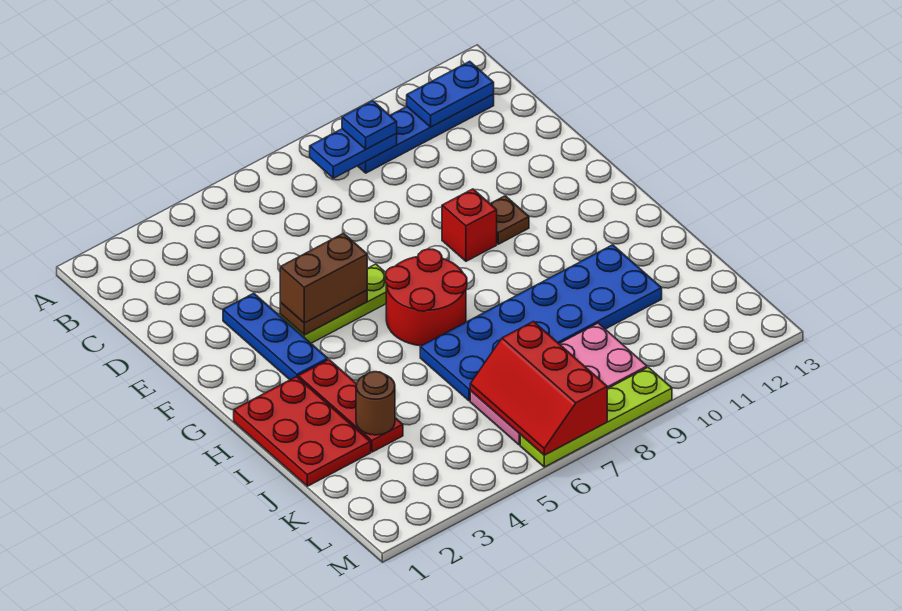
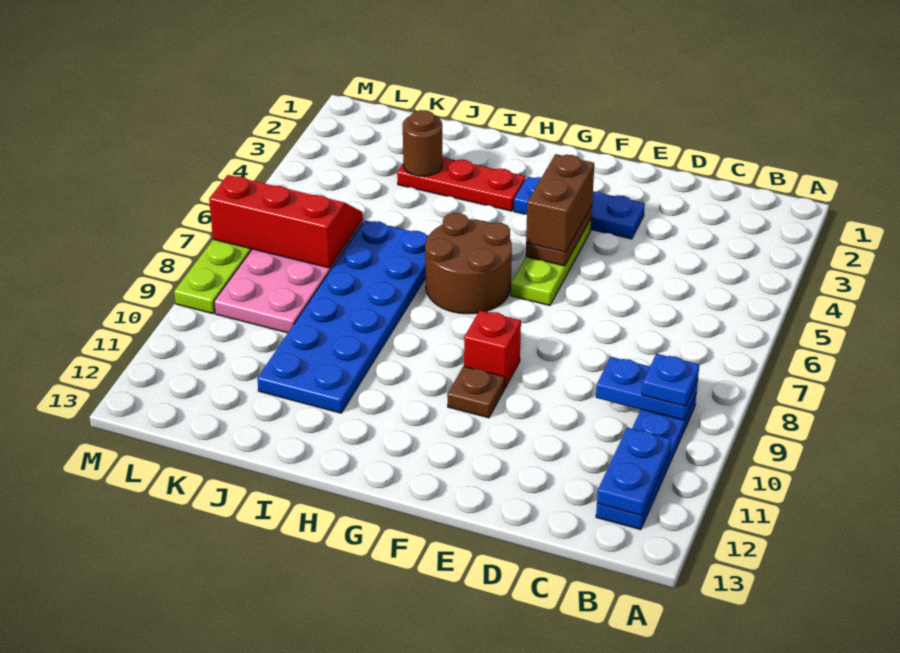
blue 1x2 plate [310,129,397,178] -> blue 1x2 plate turned to [596,357,698,420]
red 2x2 round brick [385,249,467,346] -> brown 2x2 round brick [425,213,512,314]
red 2x3 plate [234,377,371,486] -> none

